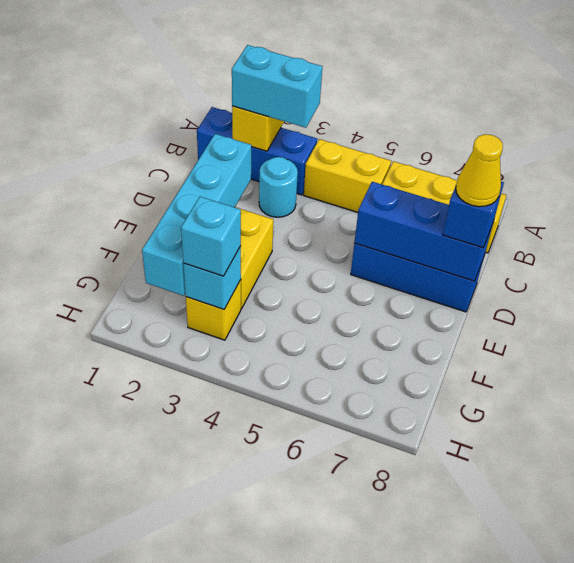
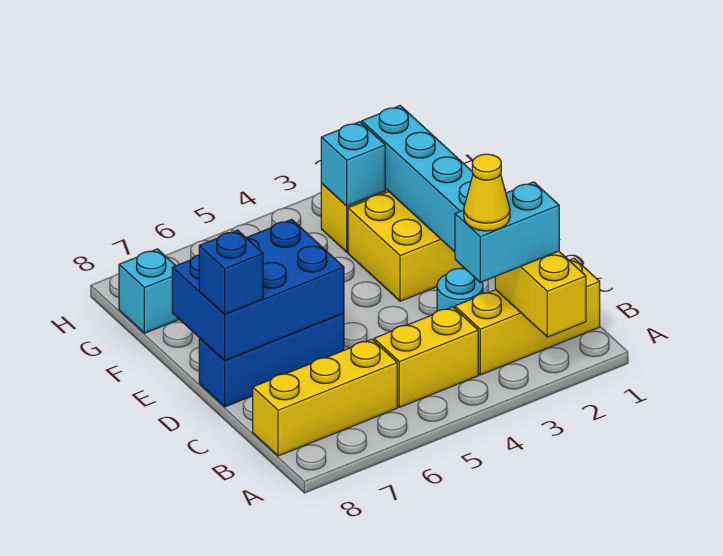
blue 1x3 brick [197,107,317,195] -> yellow 1x3 brick [455,258,600,375]
blue 1x3 brick [354,182,494,281] -> blue 2x3 brick [172,219,344,360]
yellow 1x1 cone [456,134,503,207] -> yellow 1x1 cone moved to [464,154,510,231]
cyan 1x1 brick [181,197,241,276] -> cyan 1x1 brick moved to [119,249,179,333]

